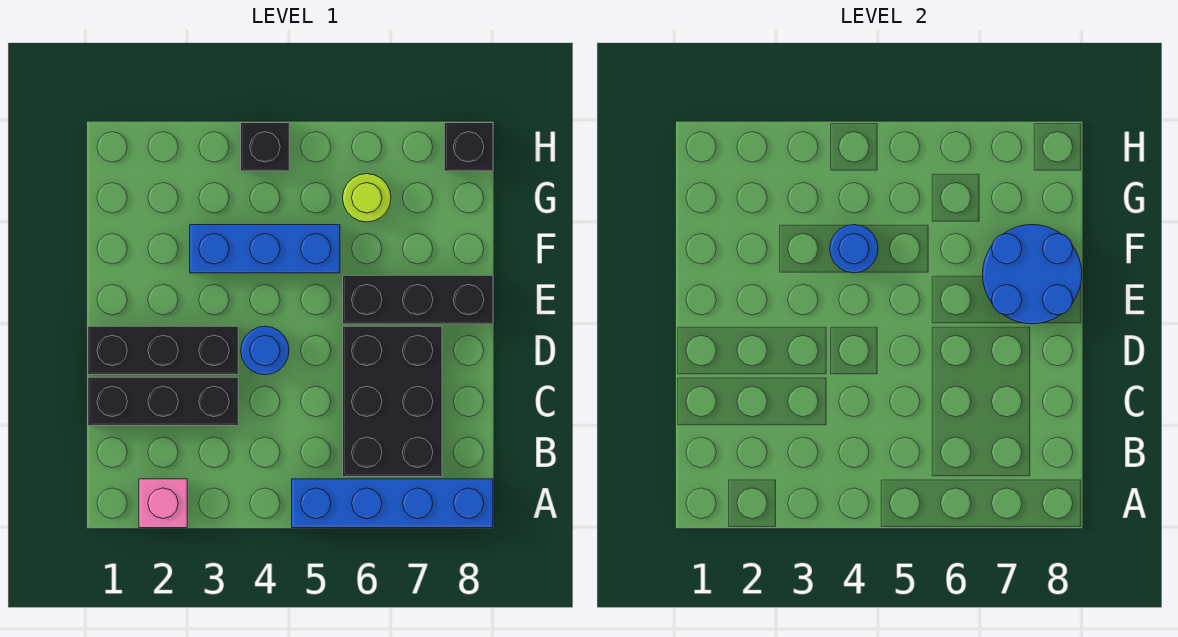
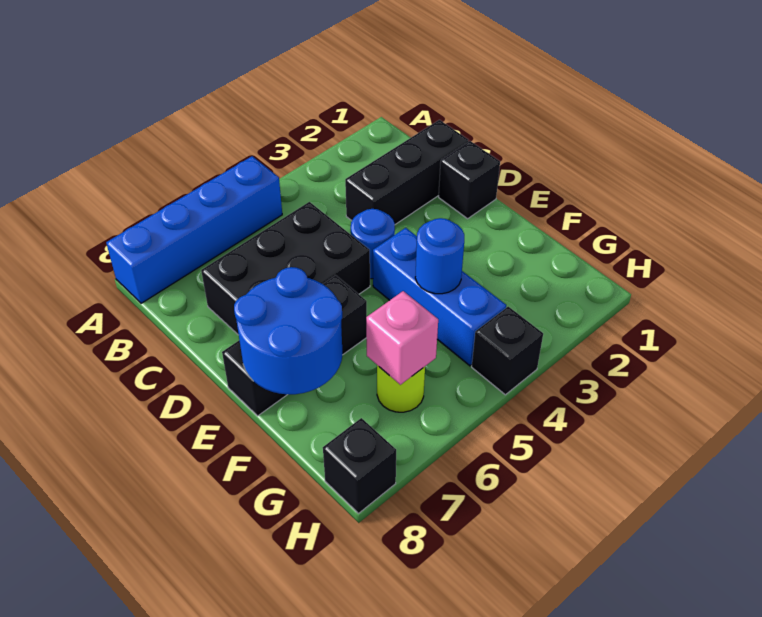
pink 1x1 brick [139,479,187,528] -> pink 1x1 brick moved to [366,291,438,385]
black 2x3 brick [343,326,442,477] -> black 2x3 brick turned to [201,202,370,335]
black 1x3 brick [88,326,238,375] -> black 1x1 brick [439,141,500,219]
blue 1x3 brick [190,225,340,273] -> blue 1x3 brick turned to [373,228,506,366]

